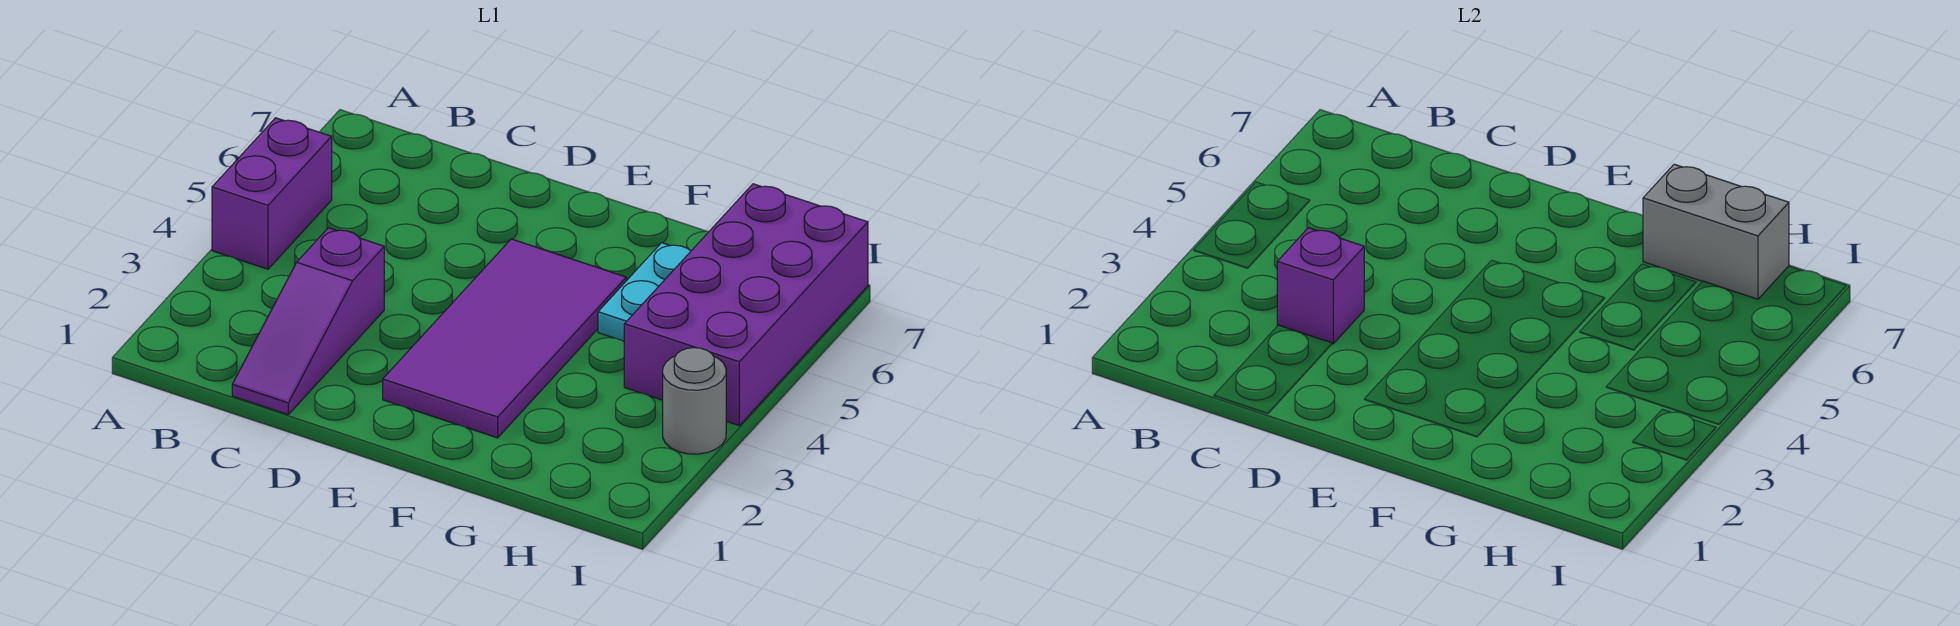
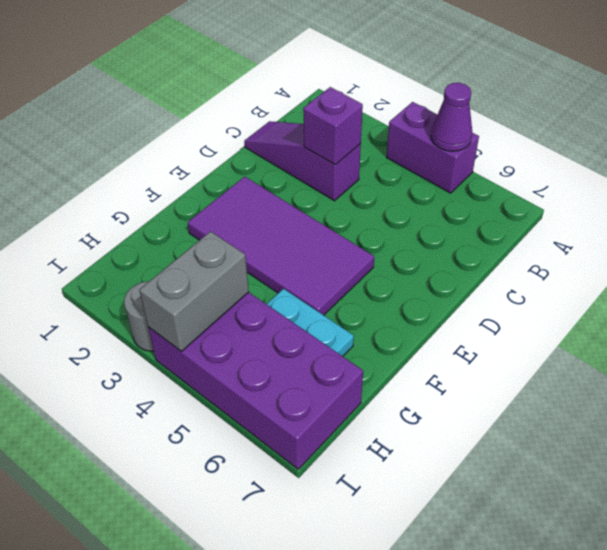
none -> purple 1x1 cone [431,83,472,151]
grey 1x2 brick [1643,164,1789,299] -> grey 1x2 brick moved to [139,231,249,351]

